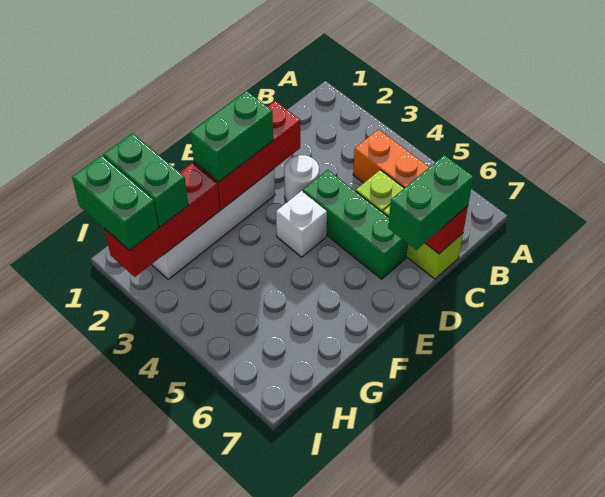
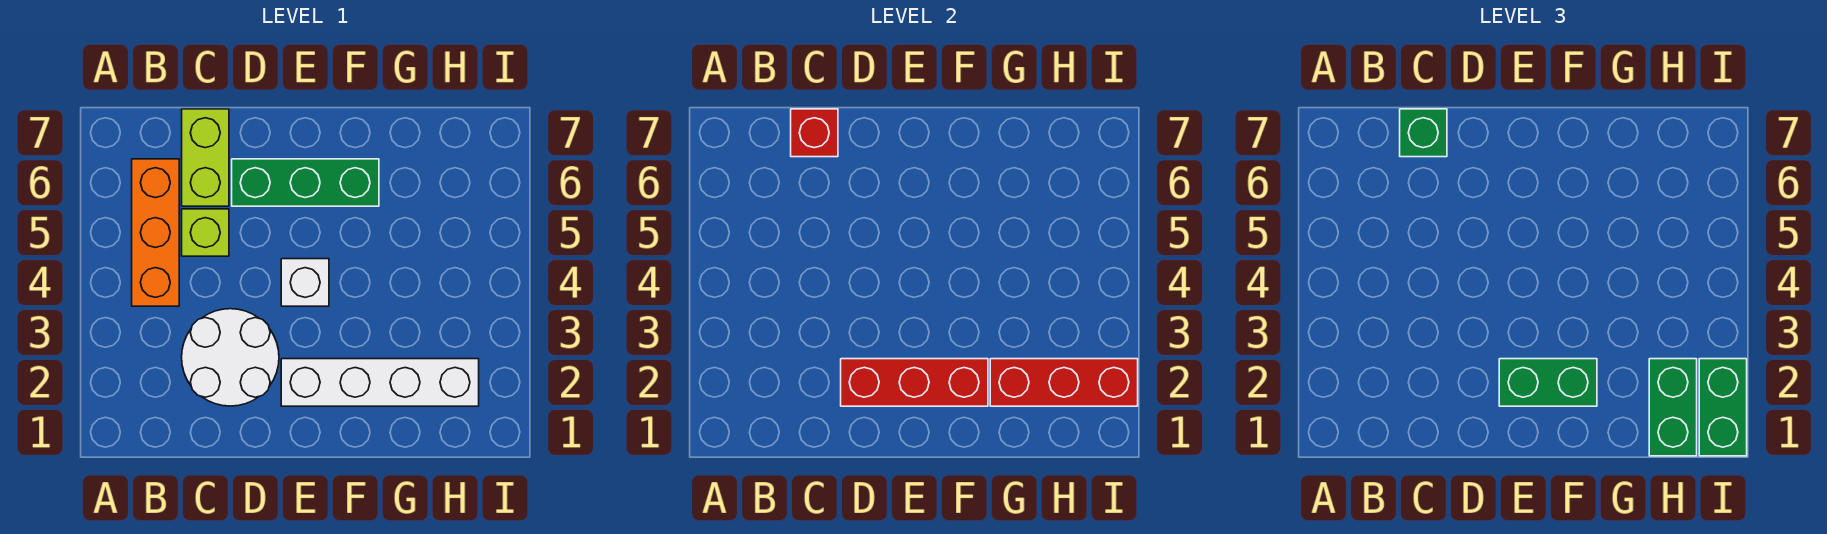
green 1x2 brick [388,155,473,250] -> green 1x1 brick [1400,109,1447,157]
white 1x1 round brick [284,155,319,202] -> white 2x2 round brick [182,309,279,406]
green 1x3 brick [303,170,408,279] -> green 1x3 brick turned to [232,159,379,206]

